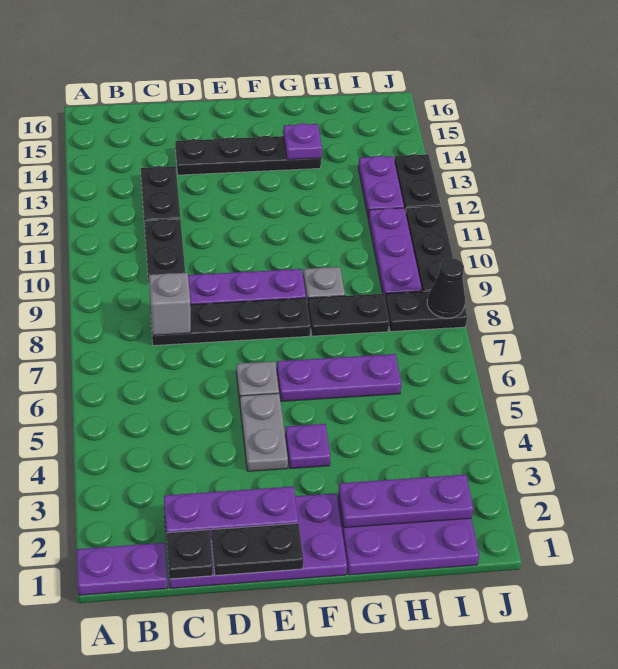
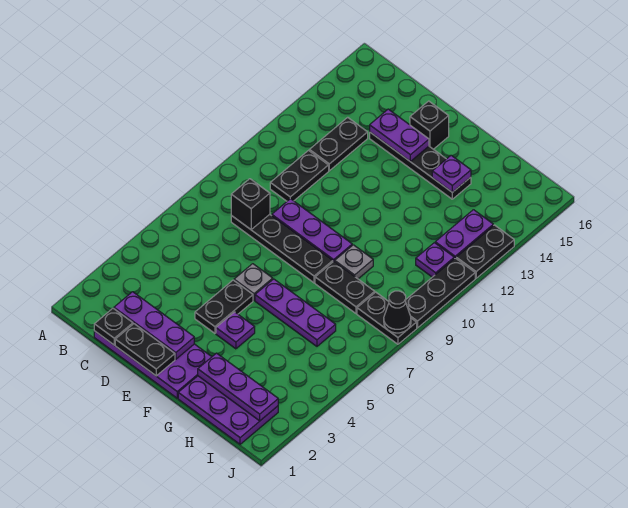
purple 1x2 plate [77,543,168,595] -> purple 1x2 plate moved to [370,109,429,161]
grey 1x1 brick [149,273,191,335] -> black 1x1 brick [231,179,270,229]
grey 1x2 plate [240,393,288,471] -> black 1x2 plate [195,280,253,333]
none -> black 1x1 brick [410,101,449,149]
purple 1x3 plate [368,208,422,296] -> purple 1x1 plate [416,243,454,277]

